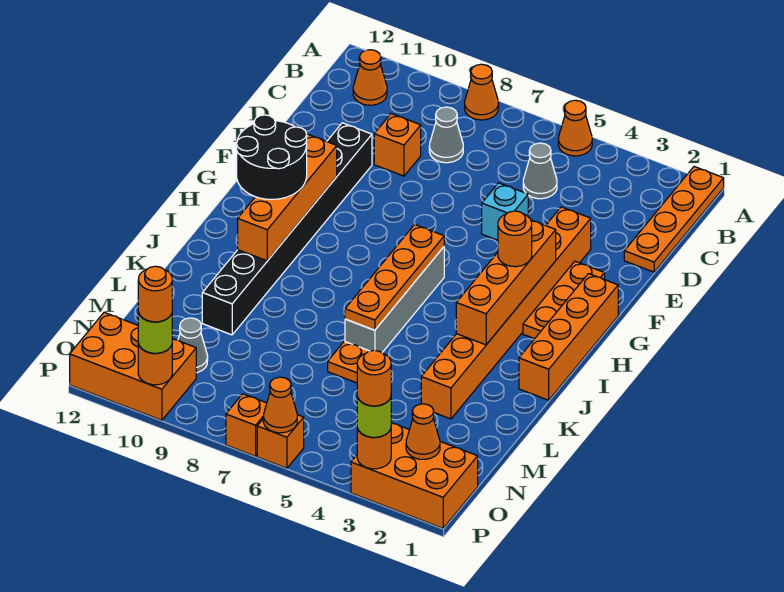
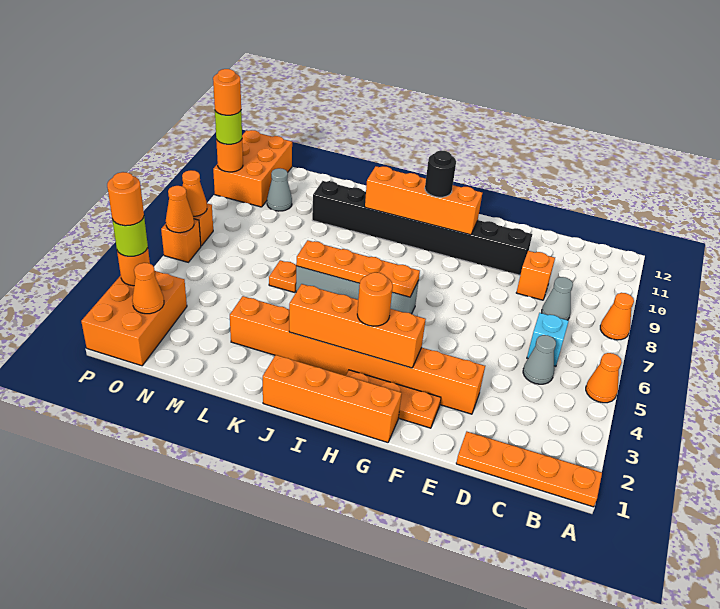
orange 1x1 cone [353,50,387,105] -> orange 1x1 cone moved to [182,170,207,216]
cyan 1x1 brick [482,183,528,240] -> cyan 1x1 brick moved to [527,313,569,366]
black 2x2 round brick [236,115,307,199] -> black 1x1 round brick [425,151,456,197]

